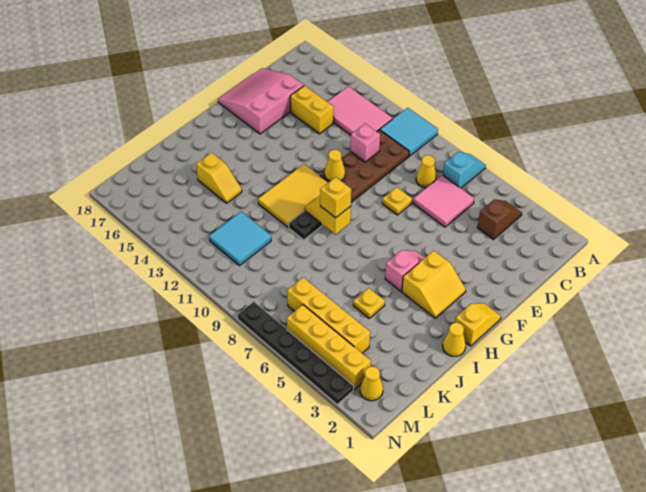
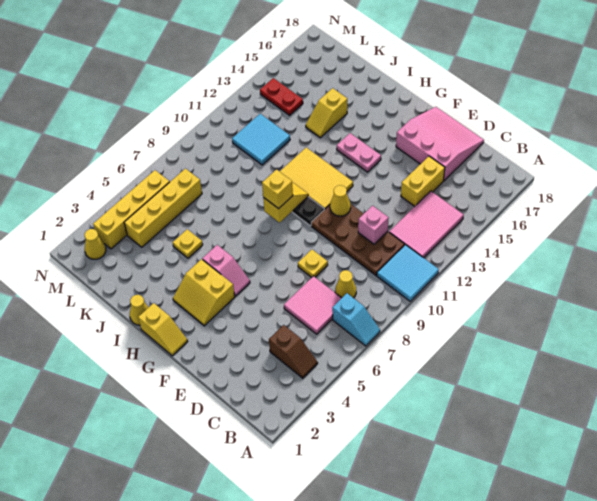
none -> pink 1x2 plate [337,133,381,172]
none -> red 1x2 plate [260,78,303,115]
black 1x6 plate [238,302,354,405] -> none

